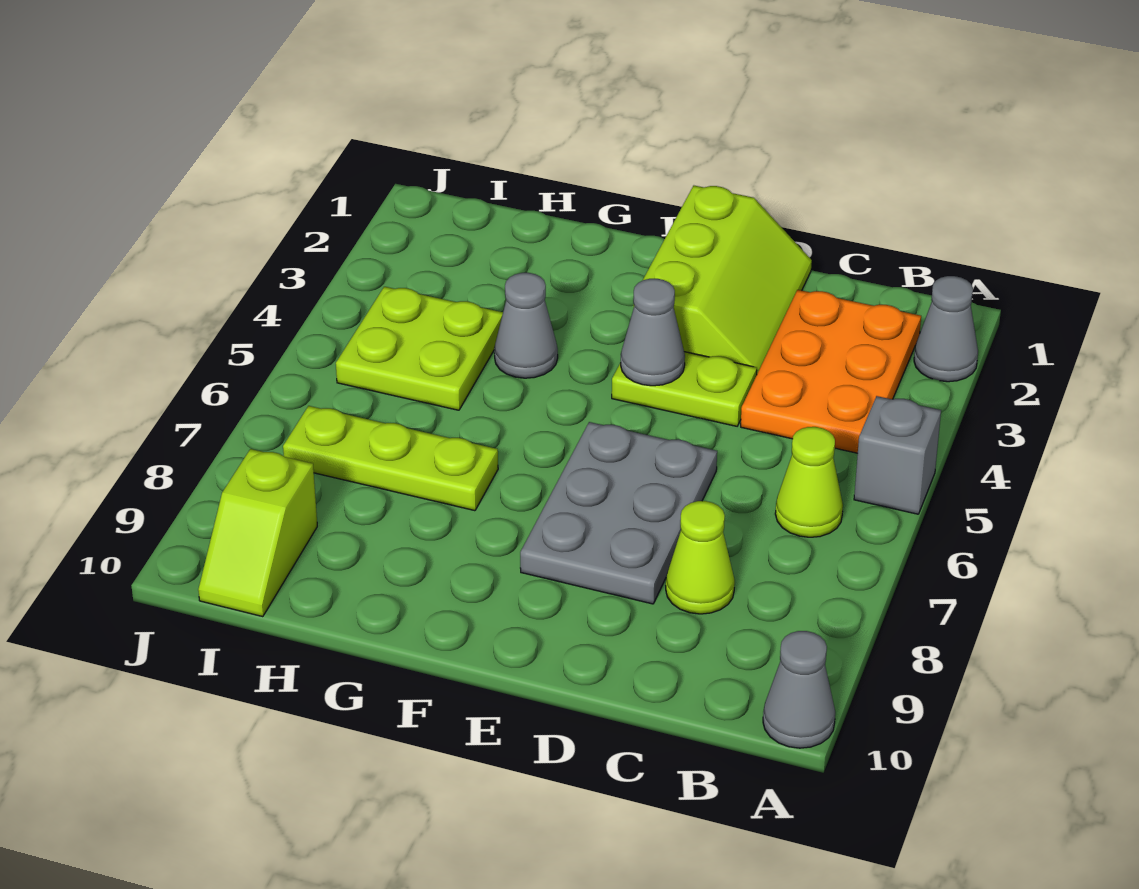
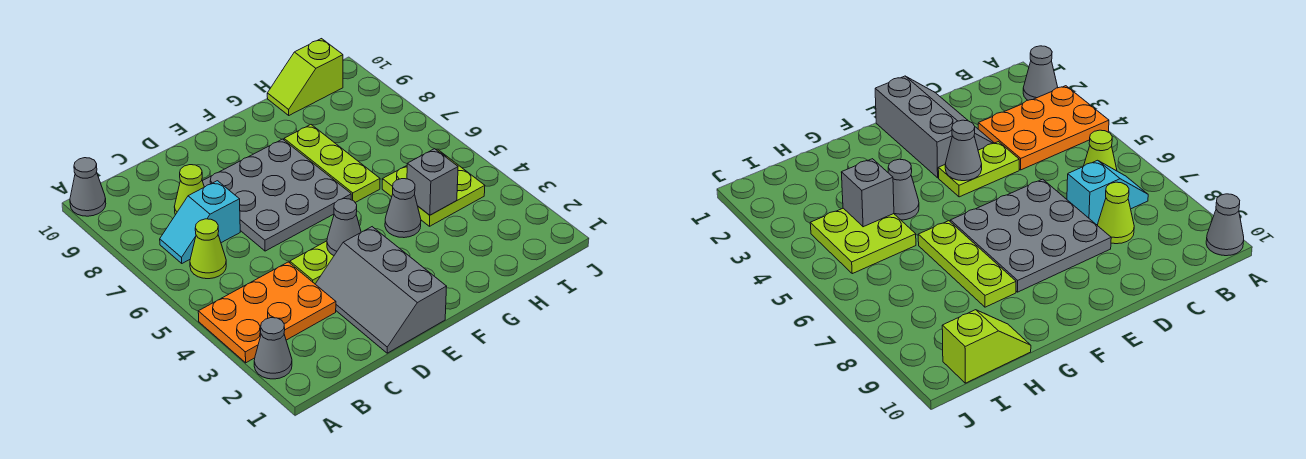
grey 1x1 brick [854,396,941,514] -> grey 1x1 brick moved to [407,149,458,215]
orange 2x3 plate [741,290,921,453] -> orange 2x3 plate turned to [198,262,336,363]
none -> cyan 1x2 slope [160,181,240,263]
lime 2x3 slope [643,186,812,374] -> grey 2x3 slope [316,227,447,353]
grey 2x3 plate [520,422,717,604] -> grey 3x3 plate [203,139,351,251]
lime 1x3 plate [283,406,498,511] -> lime 1x3 plate turned to [284,125,380,202]
lime 1x2 slope [198,449,317,617] -> lime 1x2 slope turned to [267,39,343,115]

